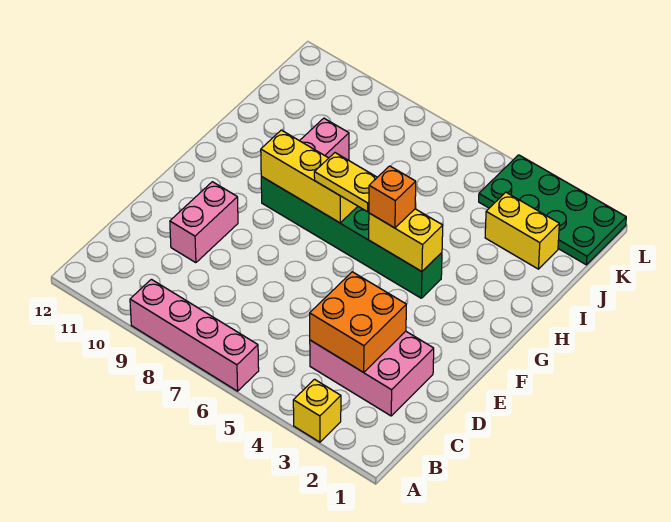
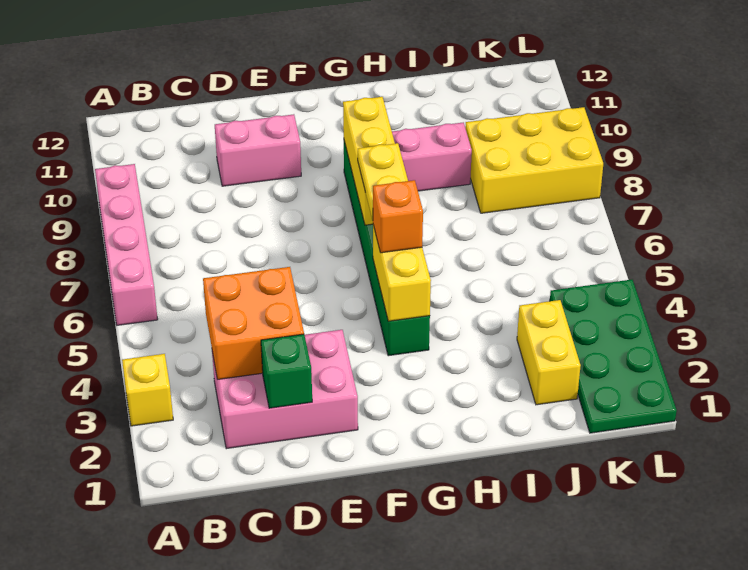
pink 2x3 brick [310,331,434,416] -> pink 2x3 brick turned to [212,330,358,449]
none -> green 1x1 brick [261,334,312,408]
none -> yellow 2x3 brick [465,107,603,213]

